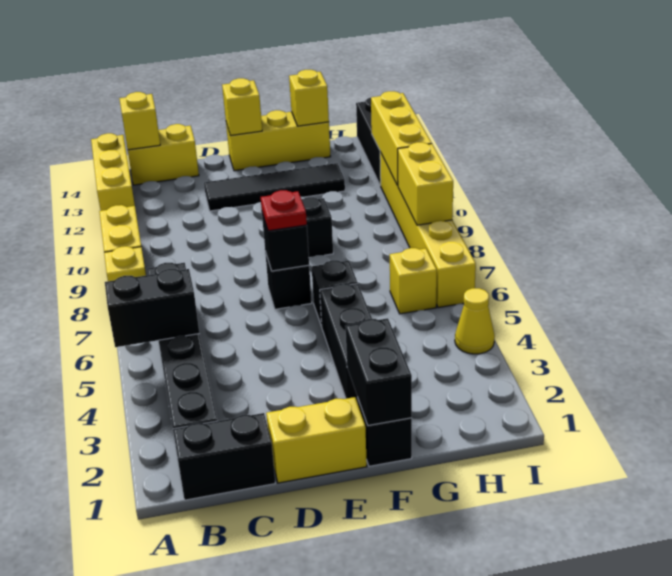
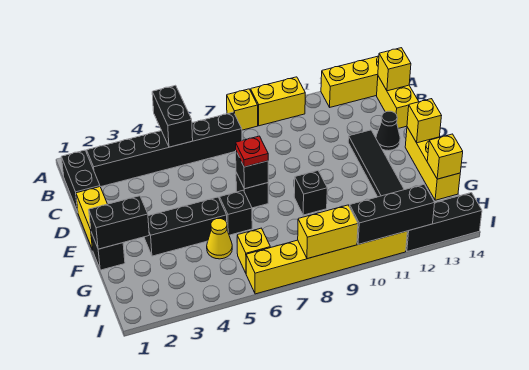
none -> black 1x1 cone [376,111,400,151]
yellow 1x1 cone [455,288,495,354] -> yellow 1x1 cone moved to [207,218,232,259]
yellow 1x3 brick [371,91,432,186] -> black 1x3 brick [350,185,435,244]

